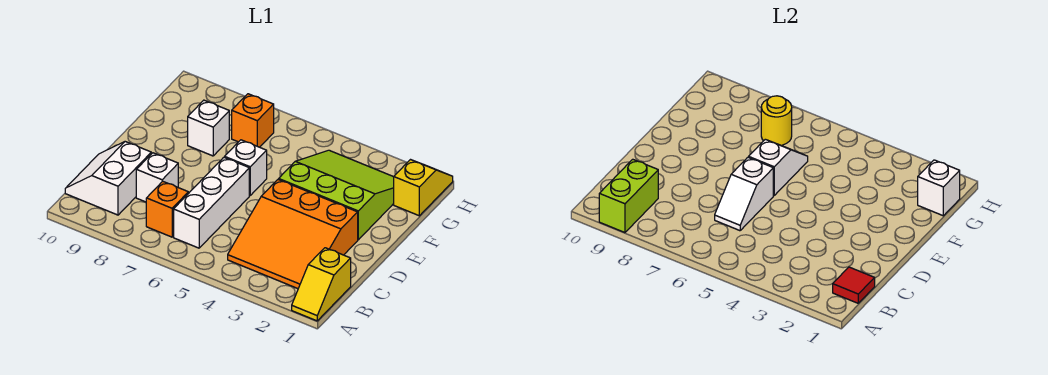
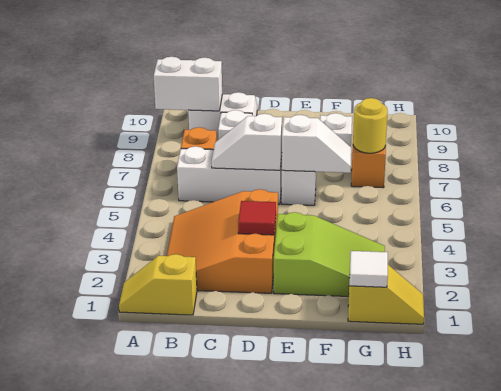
lime 1x2 brick [599,159,658,233] -> white 1x2 brick [154,57,222,111]
red 1x1 tile [833,267,875,303] -> red 1x1 tile moved to [238,201,276,235]
lime 3x3 slope [279,150,394,240] -> lime 2x3 slope [274,212,385,296]
white 1x1 brick [918,160,960,216] -> white 1x1 tile [350,251,388,287]

